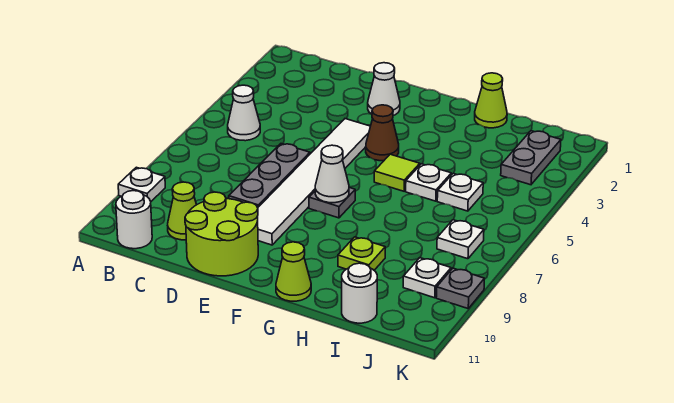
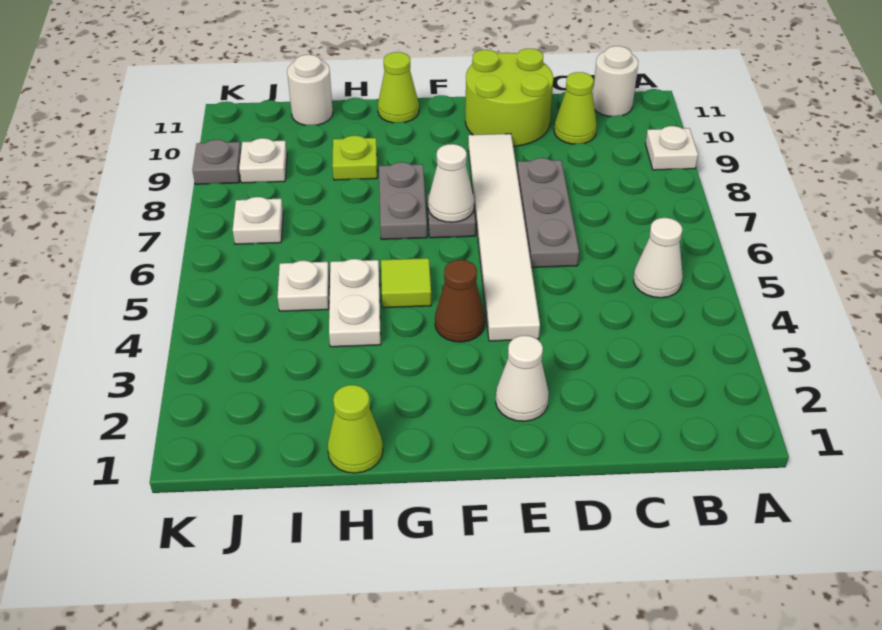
white 1x1 plate [406,164,451,201] -> white 1x2 plate [329,259,381,347]
grey 1x2 plate [501,131,561,185] -> grey 1x2 plate moved to [379,162,427,239]

